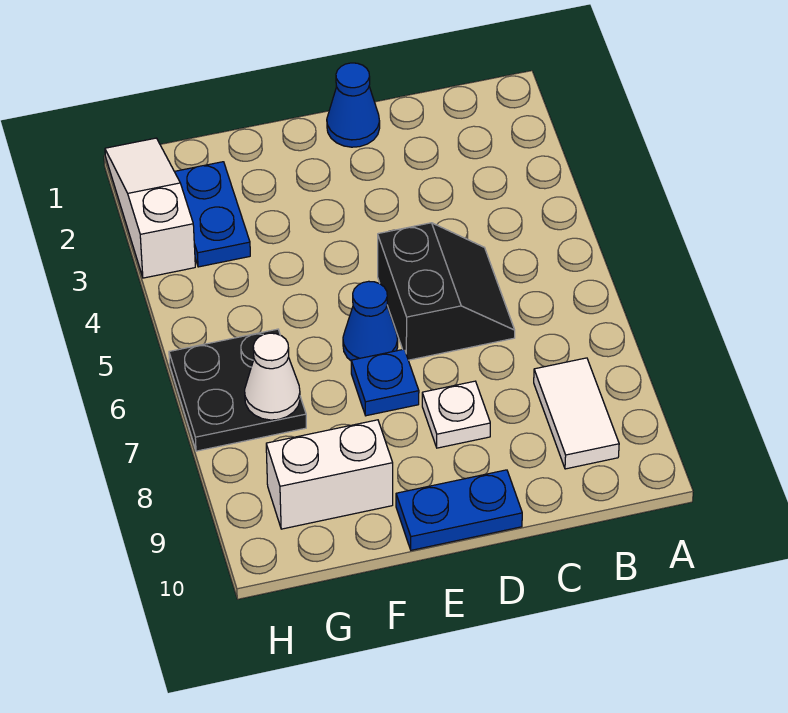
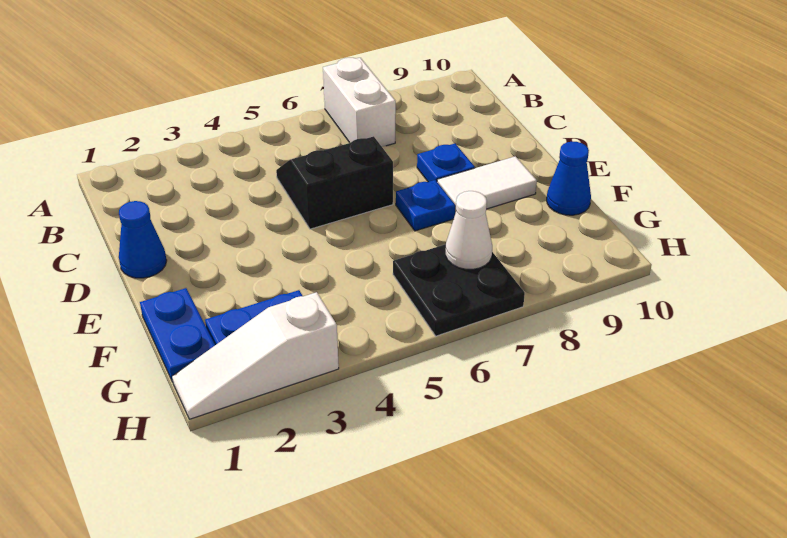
white 1x2 tile [534,358,619,469] -> white 1x2 tile moved to [437,156,537,214]
white 1x1 plate [422,381,490,448] -> blue 1x1 plate [417,143,475,182]
blue 1x2 plate [396,470,522,550] -> blue 1x2 plate moved to [140,288,215,382]
blue 1x1 cone [343,281,398,361] -> blue 1x1 cone moved to [547,142,591,215]
white 1x2 brick [266,420,393,529] -> white 1x2 brick moved to [323,58,396,147]

